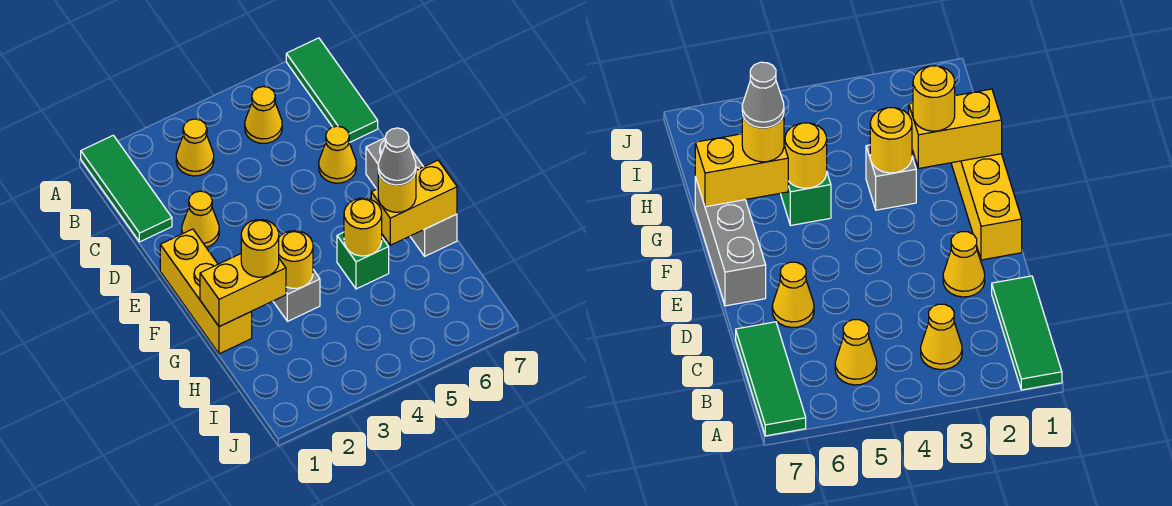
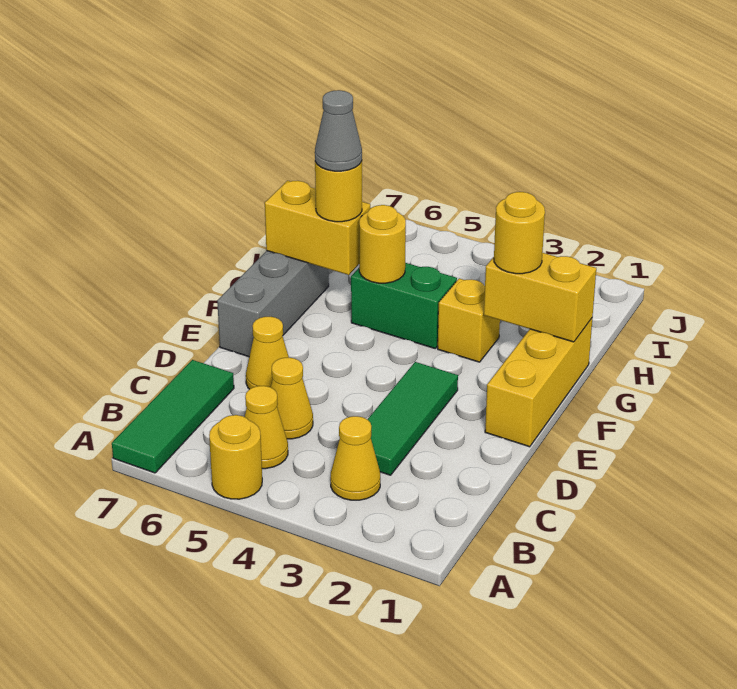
green 1x3 tile [81,135,172,242] -> green 1x3 tile moved to [367,362,458,475]
yellow 1x1 cone [182,191,219,247] -> yellow 1x1 cone moved to [271,358,313,439]
grey 1x1 brick [273,270,320,321] -> yellow 1x1 brick [438,278,500,362]
yellow 1x1 round brick [279,231,313,288] -> yellow 1x1 round brick moved to [209,415,262,499]
green 1x1 brick [337,232,389,289] -> green 1x2 brick [351,263,457,348]

